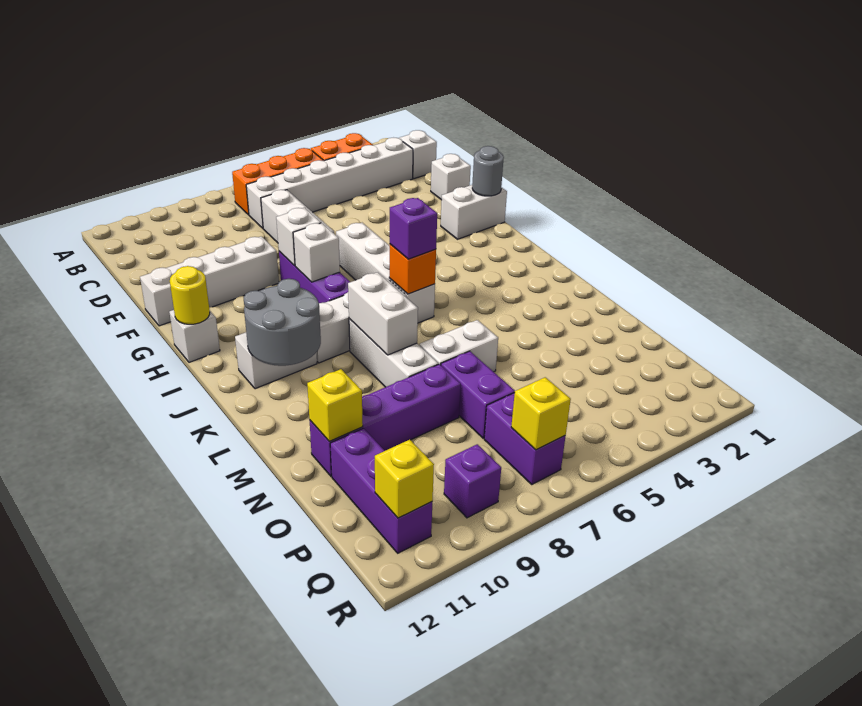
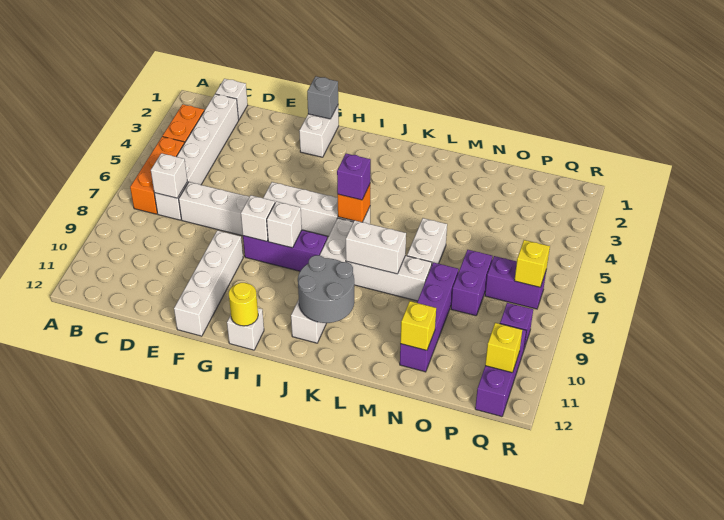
white 1x1 brick [431,154,471,200] -> white 1x1 brick moved to [151,153,187,198]
grey 1x1 round brick [472,146,504,196] -> grey 1x1 brick [307,76,338,119]
purple 1x2 brick [441,351,515,438] -> purple 1x2 brick turned to [451,250,493,316]
purple 1x3 brick [330,428,432,553] -> purple 1x3 brick turned to [475,324,526,417]

